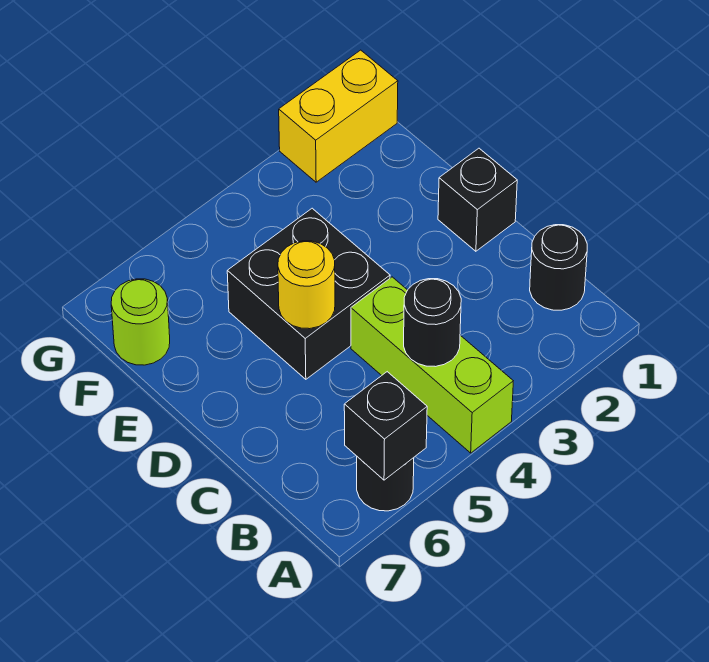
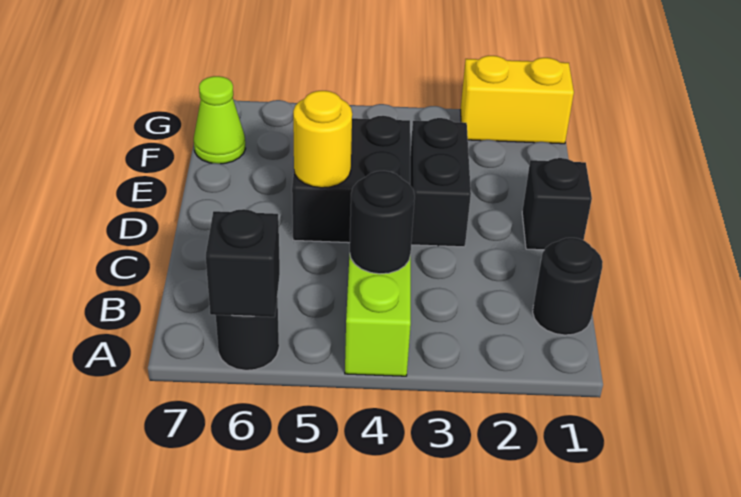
none -> black 1x2 brick [410,118,471,247]
lime 1x1 round brick [111,279,170,365] -> lime 1x1 cone [194,76,246,164]

